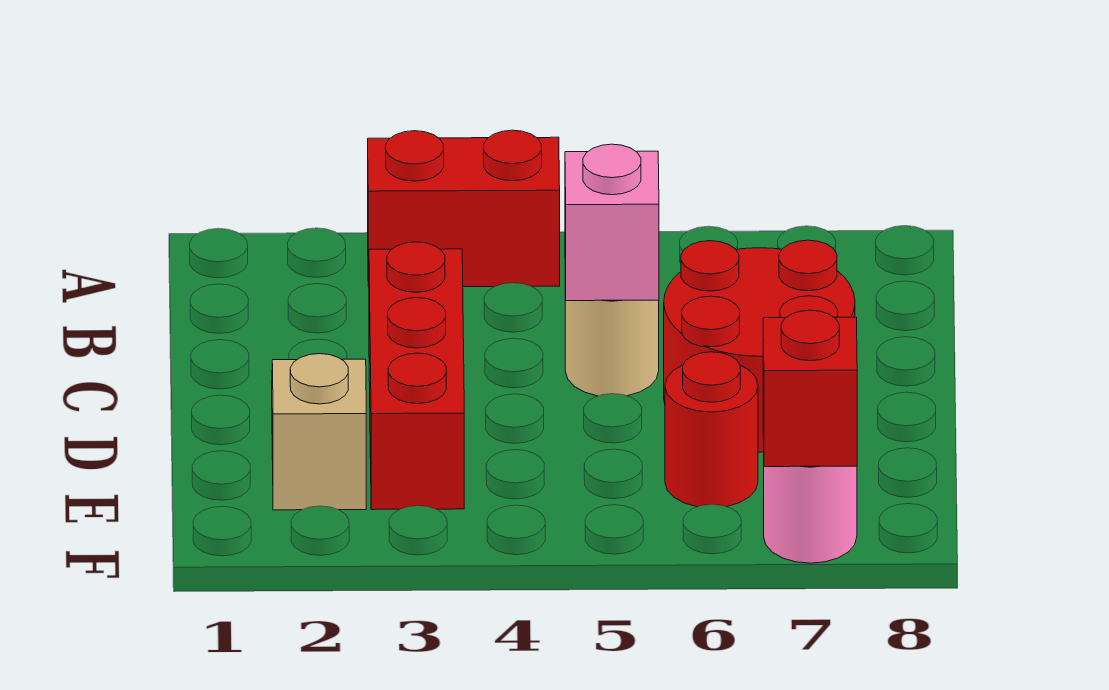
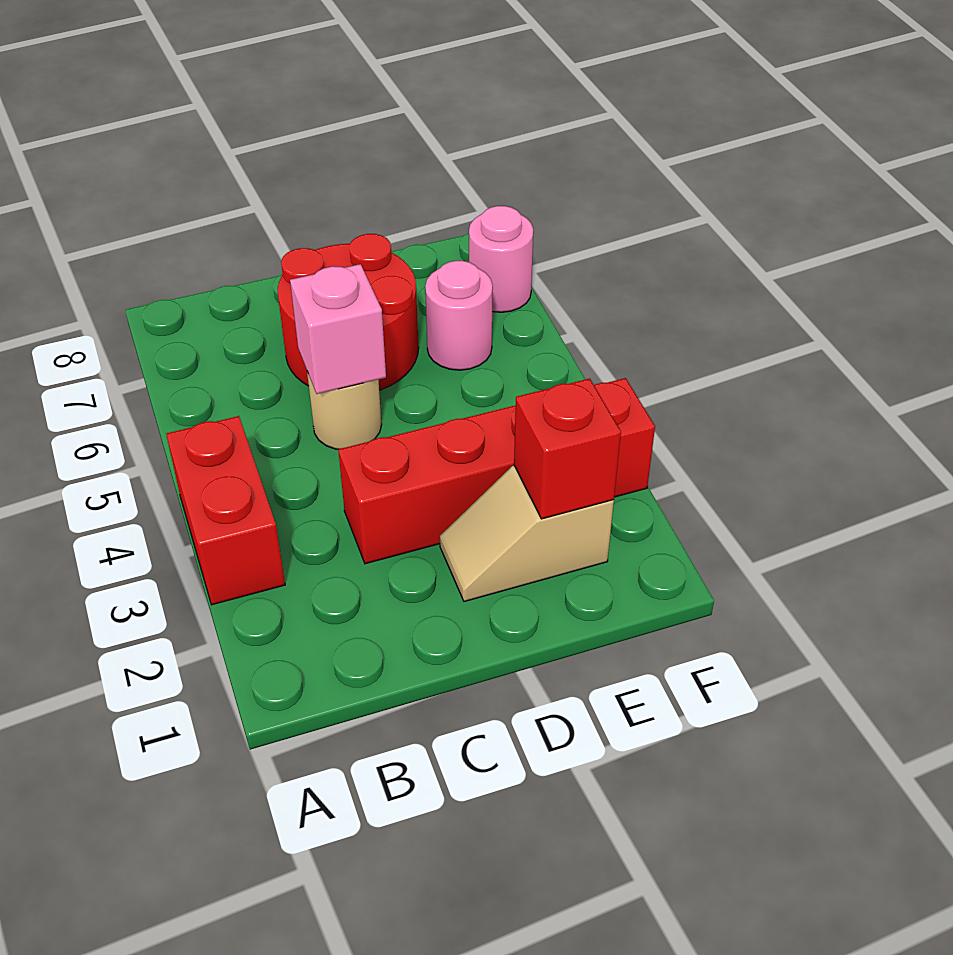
red 1x3 brick [369,242,464,510] -> red 1x4 brick [338,378,655,564]
red 1x1 round brick [665,352,758,507] -> pink 1x1 round brick [425,261,493,370]
red 1x1 brick [763,310,857,467] -> red 1x1 brick moved to [514,379,621,519]

